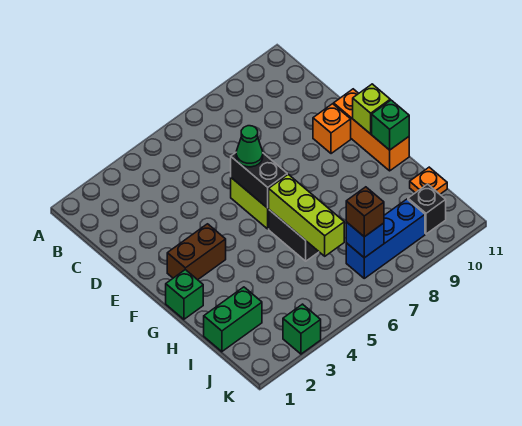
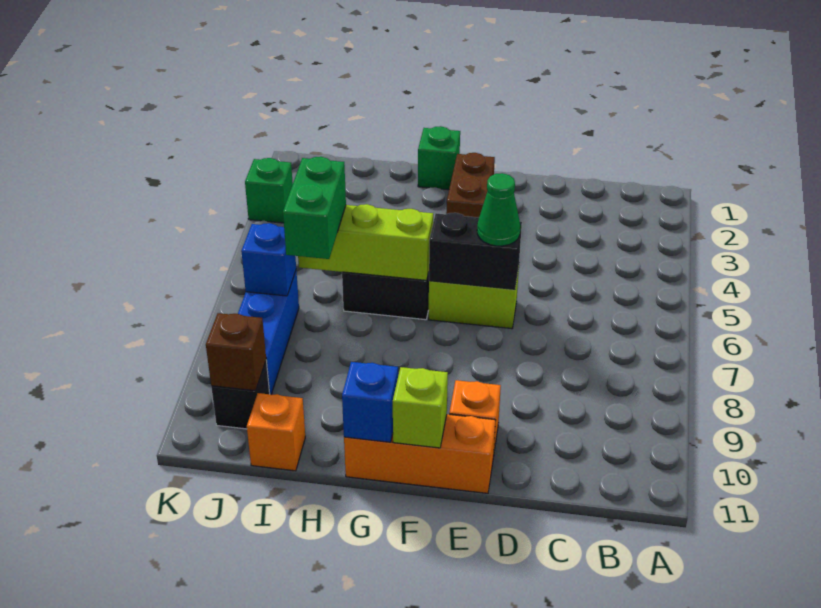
green 1x1 brick [372,100,409,150] -> blue 1x1 brick [342,362,398,442]
green 1x2 brick [204,287,262,352] -> green 1x2 brick moved to [283,157,346,259]
orange 1x1 plate [410,167,447,194] -> orange 1x1 brick [247,393,305,471]
brown 1x1 brick [346,187,384,237] -> brown 1x1 brick moved to [206,313,266,391]

